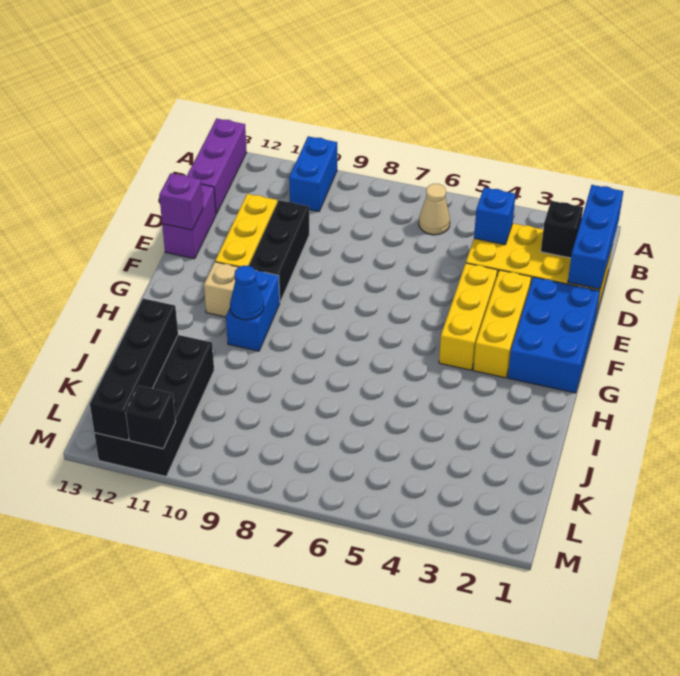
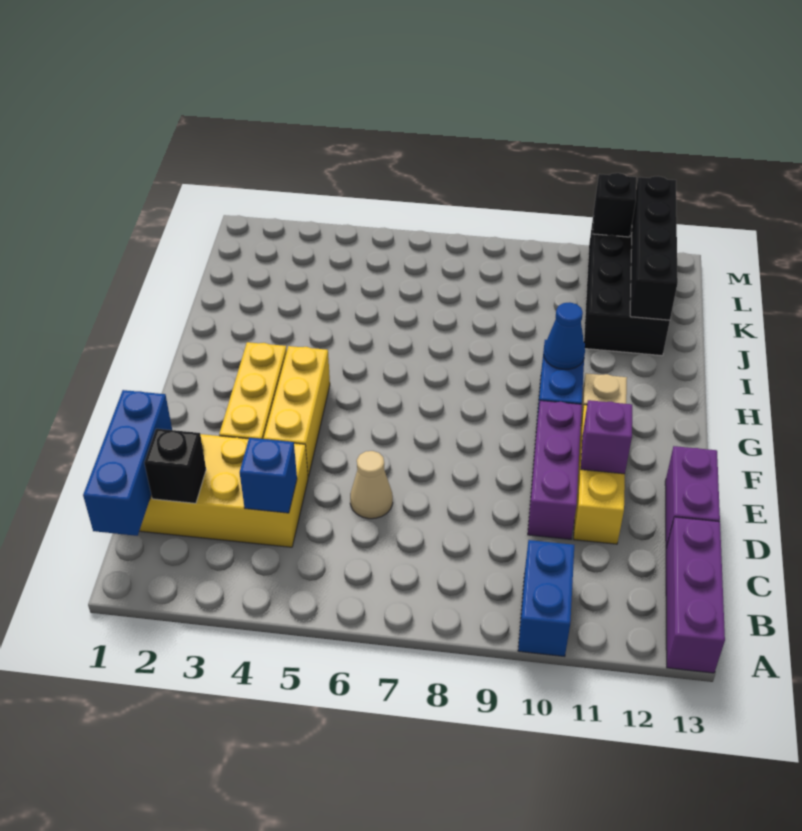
tan 1x1 cone [419,184,450,235] -> tan 1x1 cone moved to [350,451,393,519]
black 1x3 brick [249,200,309,302] -> purple 1x3 brick [528,401,582,539]
blue 2x3 brick [508,277,600,393] -> none
purple 1x1 brick [159,173,203,230] -> purple 1x1 brick moved to [581,400,632,474]

